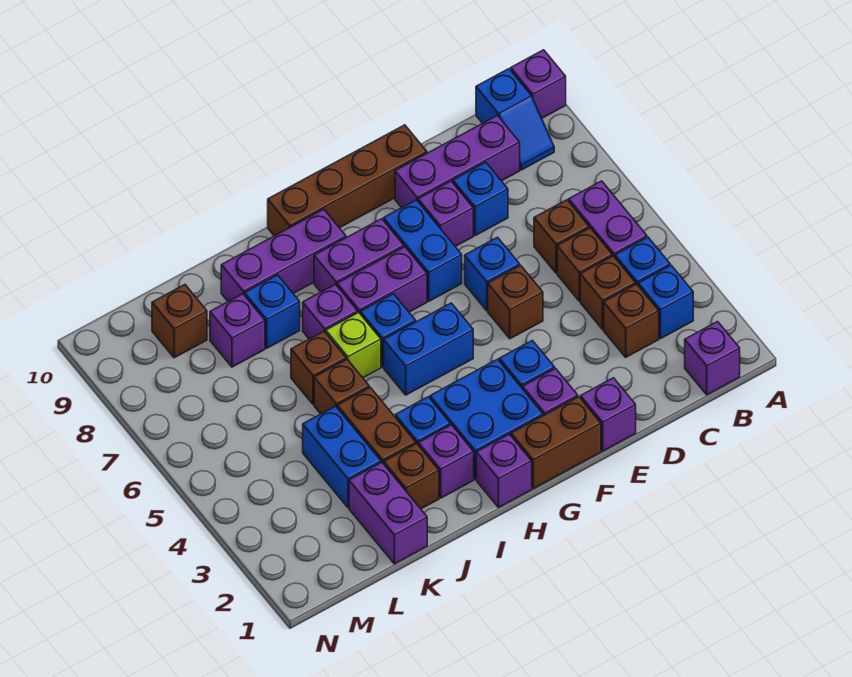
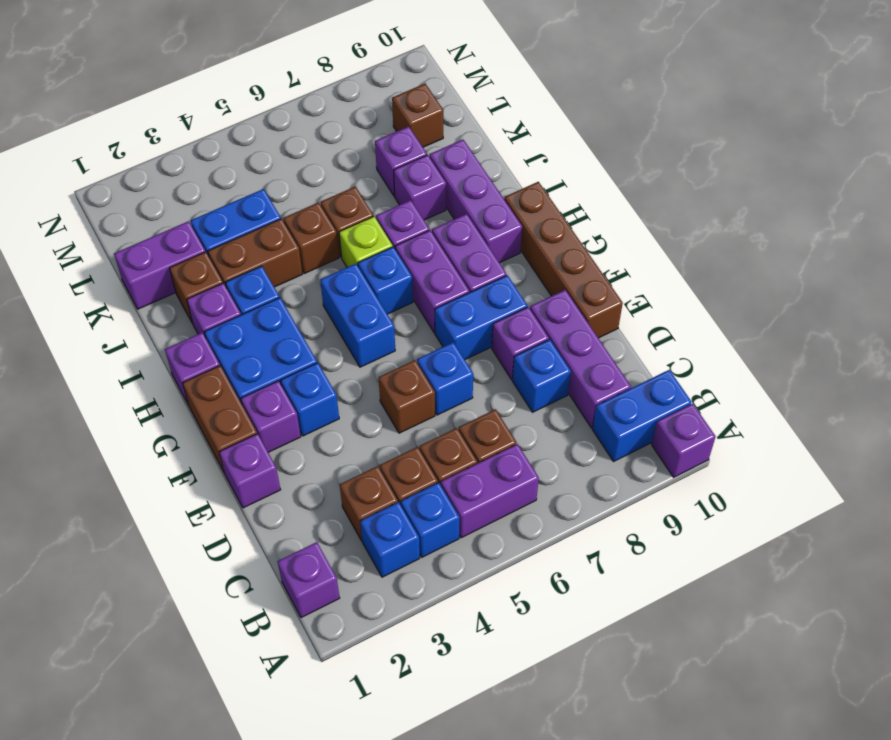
blue 1x2 slope [476,69,554,170] -> blue 1x2 brick [592,370,692,461]
blue 1x1 brick [245,275,300,348] -> purple 1x1 brick [394,155,446,220]

